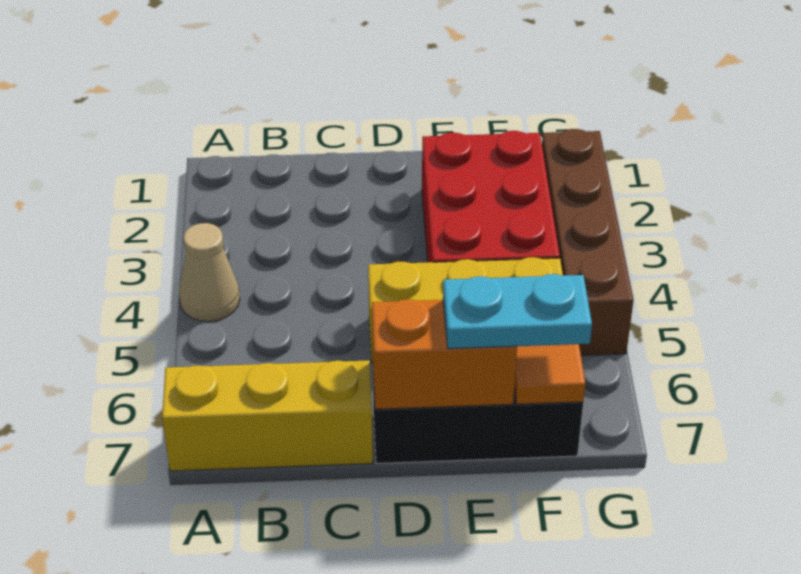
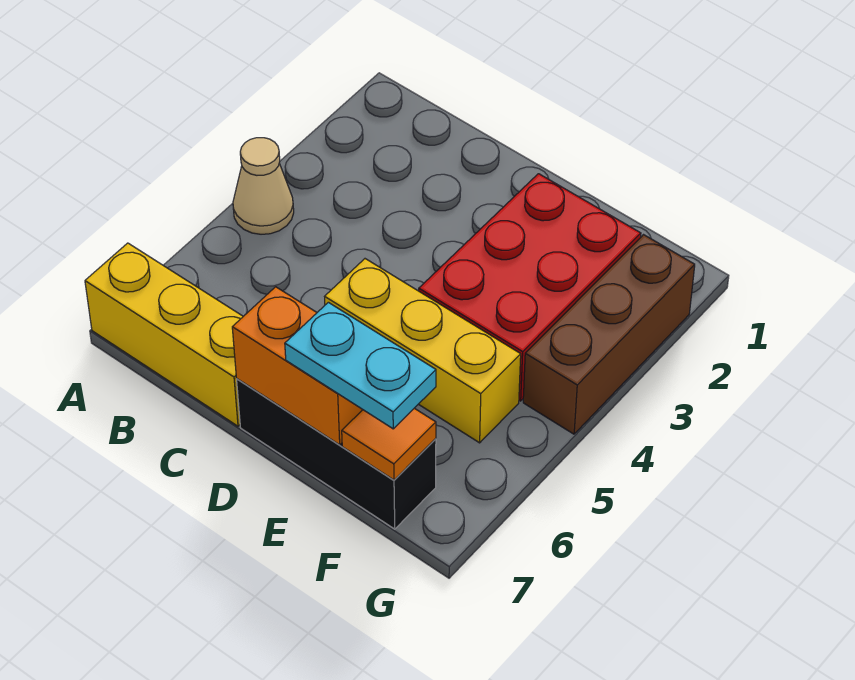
brown 1x4 brick [542,129,634,355] -> brown 1x3 brick [523,235,695,434]

